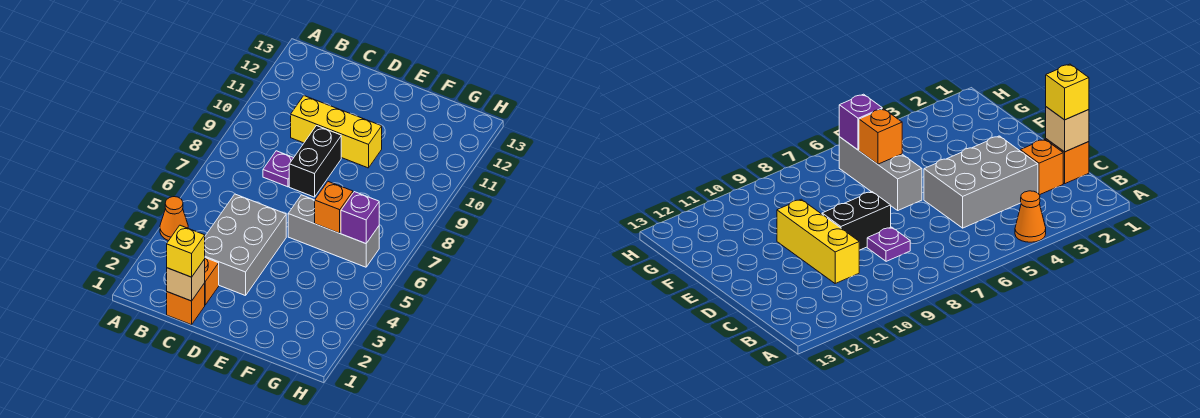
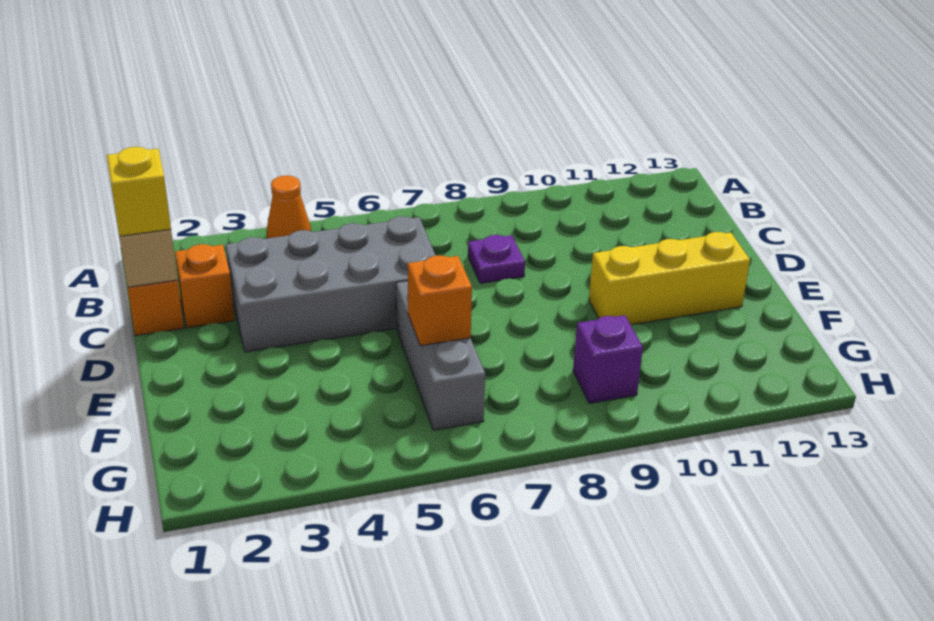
grey 2x3 brick [205,194,286,296] -> grey 2x4 brick [226,216,436,352]
yellow 1x3 brick [291,96,382,168] -> yellow 1x3 brick turned to [589,232,750,325]
black 1x2 brick [289,126,341,197] -> none
purple 1x1 brick [341,192,379,244] -> purple 1x1 brick moved to [573,315,643,403]

